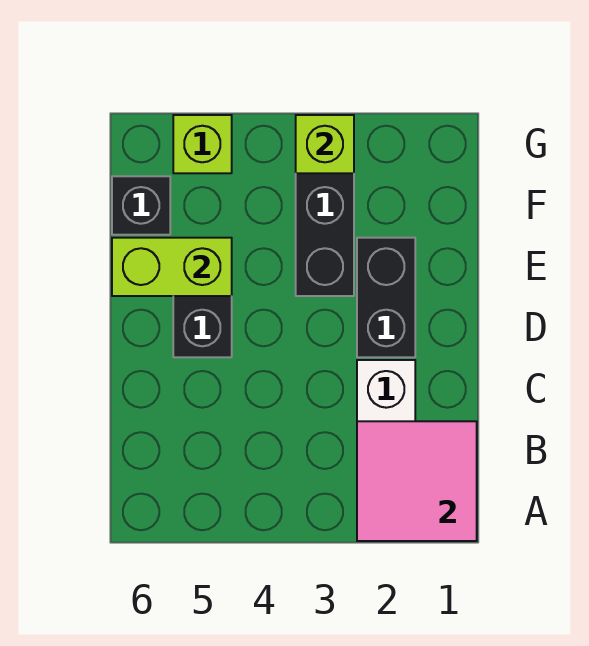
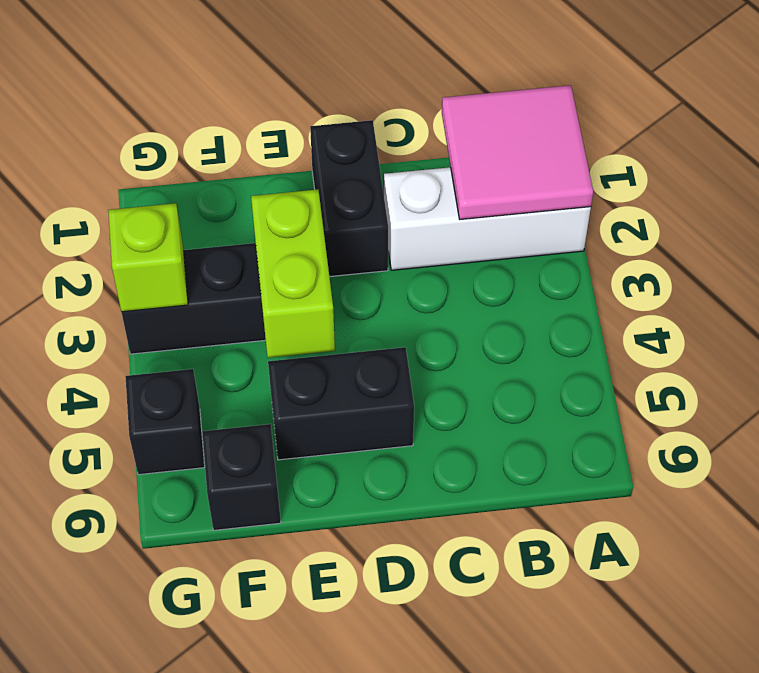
black 1x2 brick [357,238,415,357] -> black 1x2 brick turned to [310,120,388,277]
lime 1x2 brick [112,238,232,296] -> lime 1x2 brick moved to [251,189,335,358]
lime 1x1 brick [173,115,232,173] -> black 1x1 brick [125,369,205,475]

